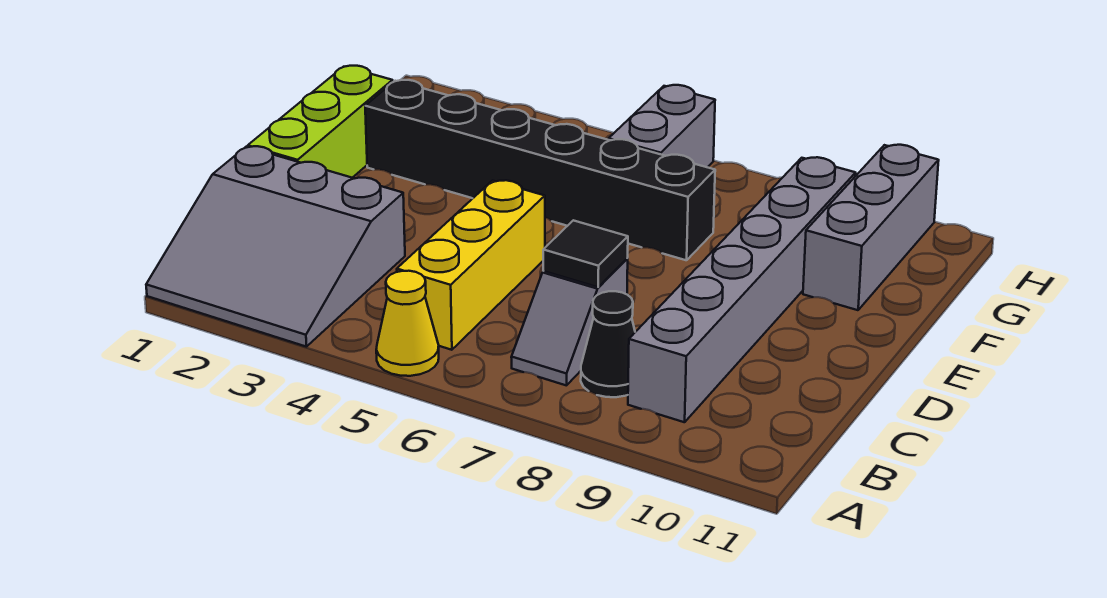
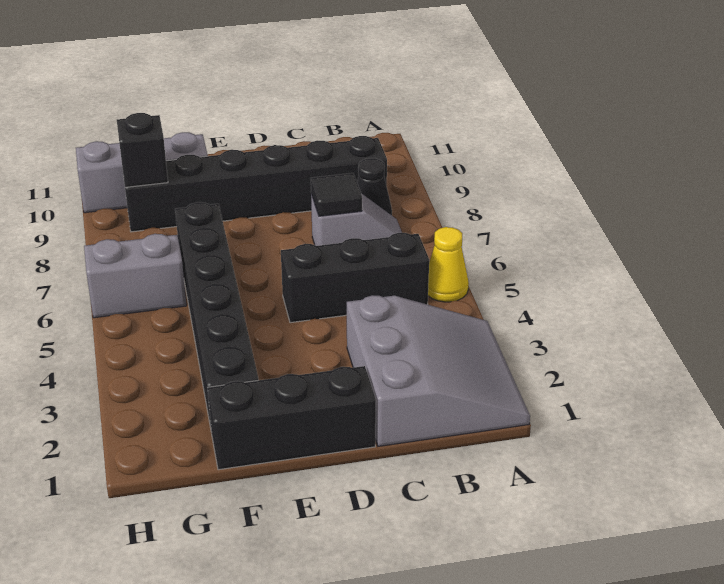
yellow 1x3 brick [397,180,545,350] -> black 1x3 brick [281,233,429,323]
grey 1x6 brick [628,157,856,422] -> black 1x6 brick [124,136,387,232]
lime 1x3 brick [248,66,393,178] -> black 1x3 brick [208,366,376,470]
none -> black 1x1 brick [117,113,168,187]

